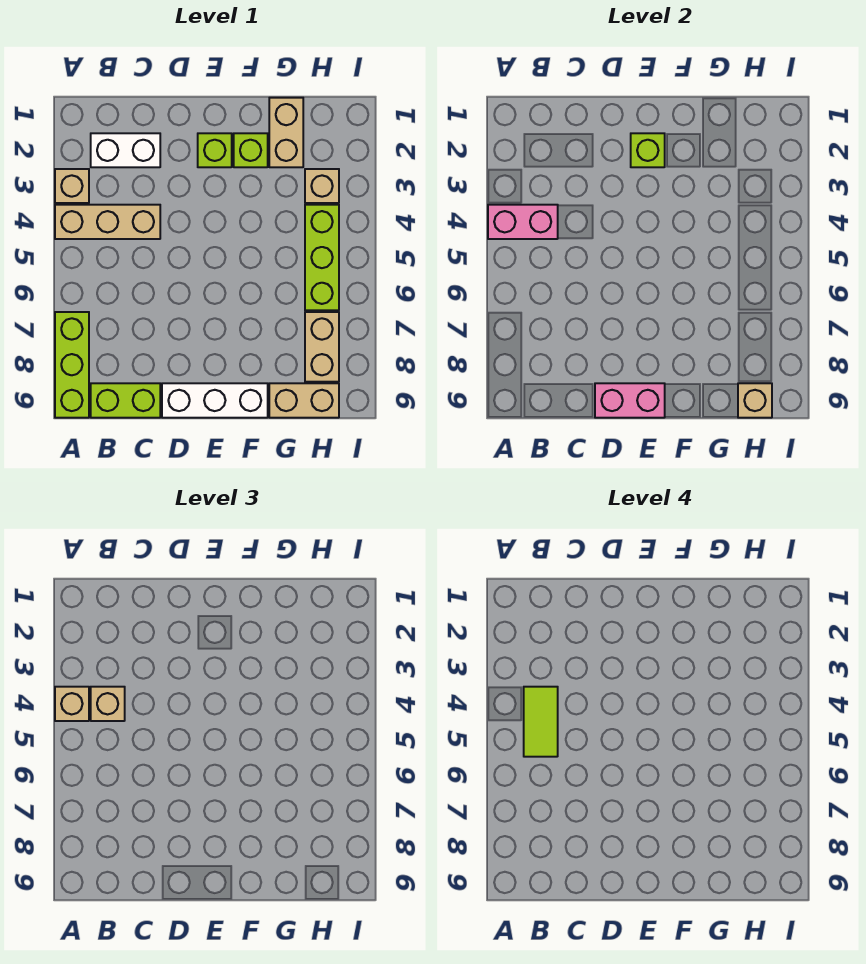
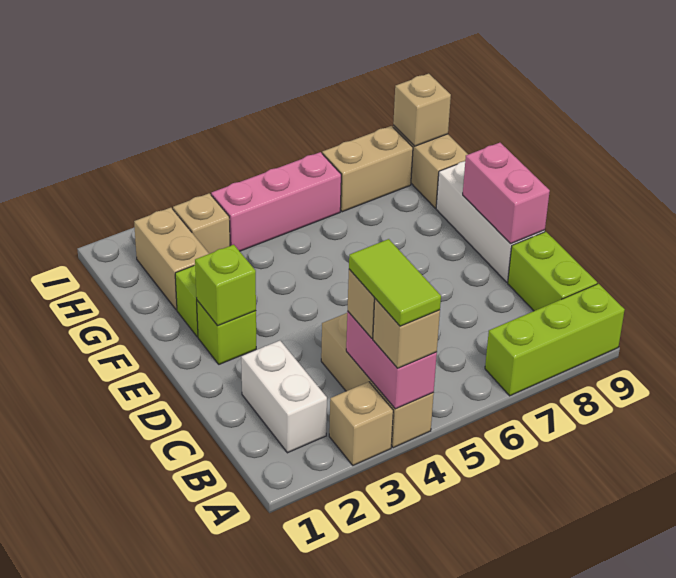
lime 1x2 tile [524,687,558,757] -> lime 1x2 tile turned to [349,239,441,326]
tan 1x2 brick [269,98,303,167] -> tan 1x2 brick turned to [134,208,209,310]
lime 1x3 brick [305,205,339,310] -> pink 1x3 brick [211,152,341,251]

